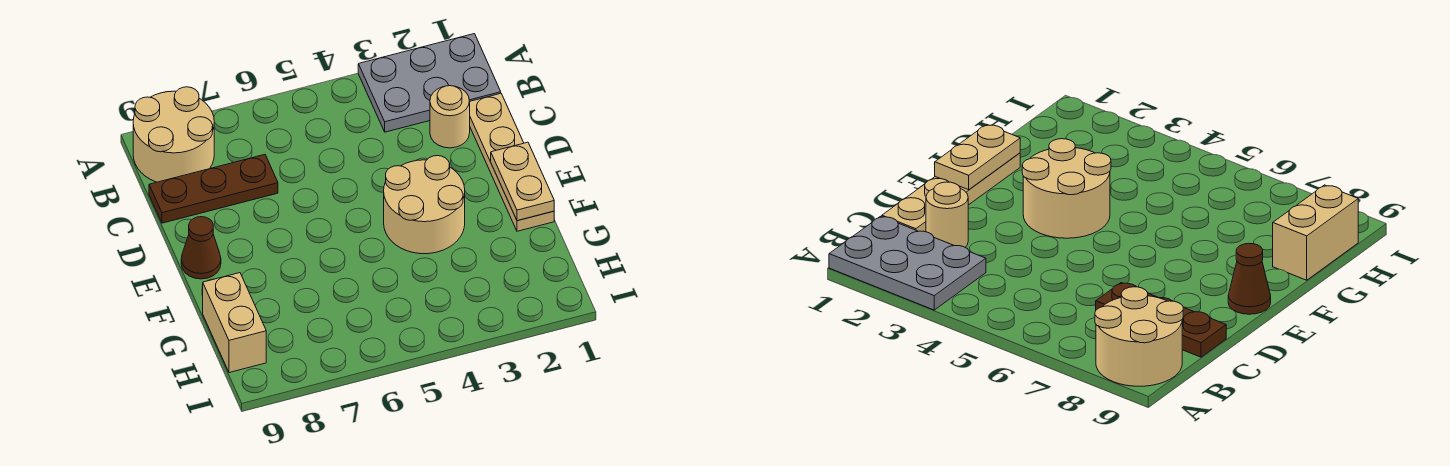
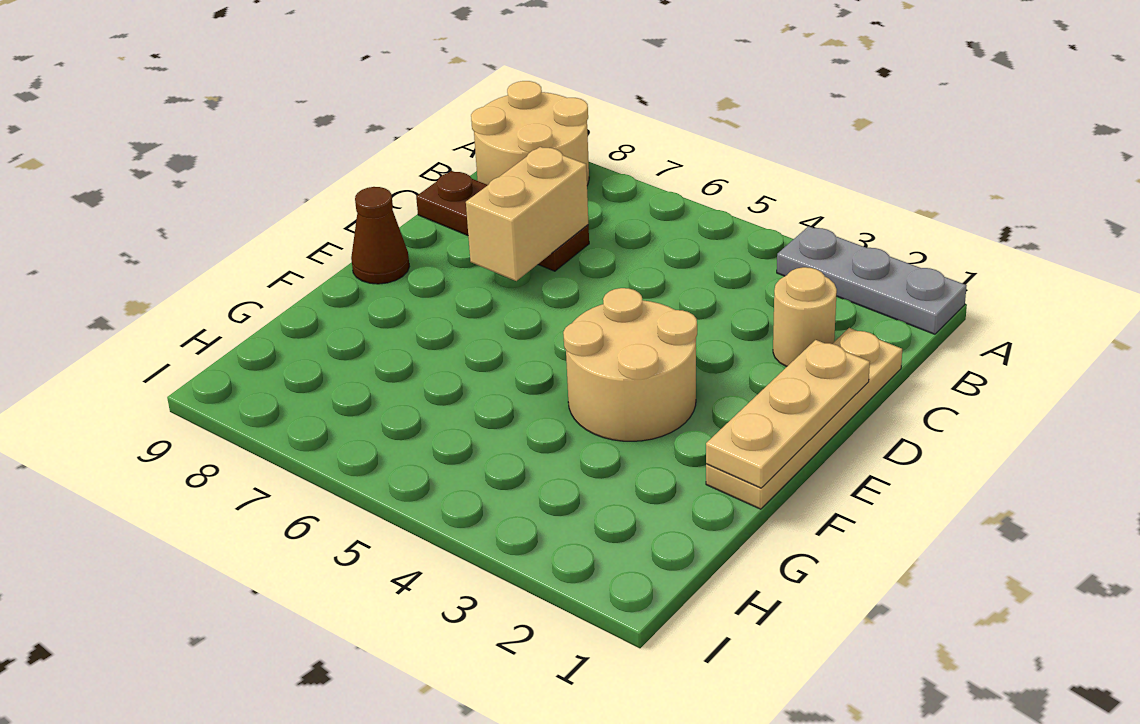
grey 2x3 plate [358,34,501,132] -> grey 1x3 plate [777,226,967,334]
tan 1x2 plate [491,142,554,221] -> tan 1x3 plate [706,340,870,488]
tan 1x2 brick [203,273,266,373] -> tan 1x2 brick moved to [466,147,588,281]

